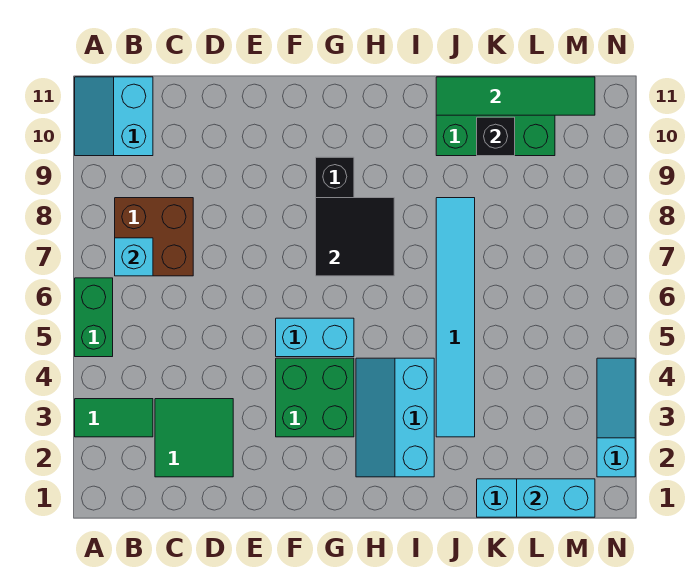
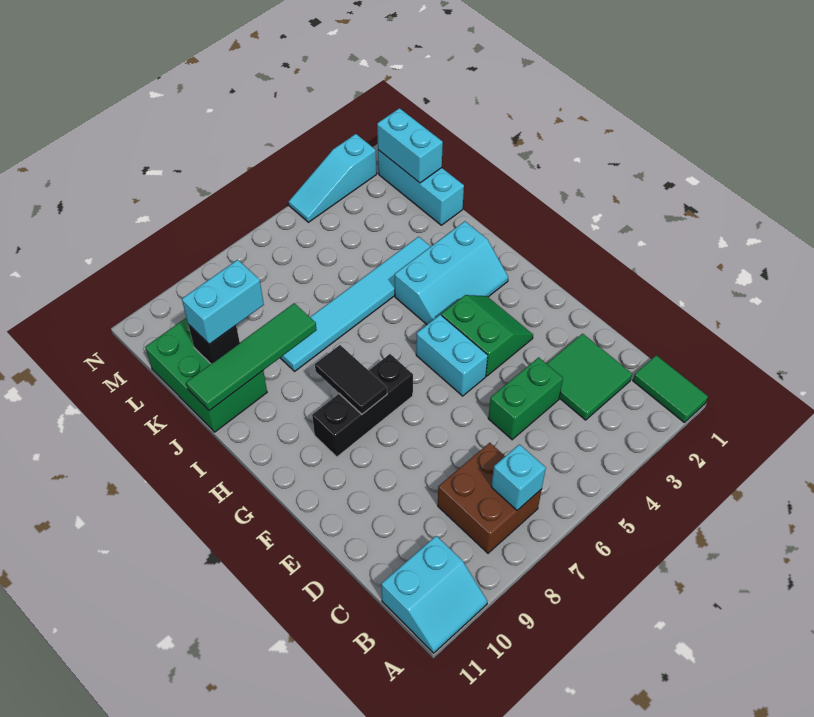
green 1x2 tile [75,399,153,437] -> green 1x2 tile moved to [633,355,708,422]
green 1x2 brick [75,278,113,357] -> green 1x2 brick moved to [488,357,563,440]
green 2x2 brick [276,358,354,437] -> green 2x2 slope [441,295,533,376]
black 2x2 tile [316,198,394,276] -> black 1x2 tile [315,345,387,414]
green 1x4 tile [436,77,595,115] -> green 1x4 tile turned to [186,303,316,411]
none -> cyan 1x2 brick [182,260,264,344]

